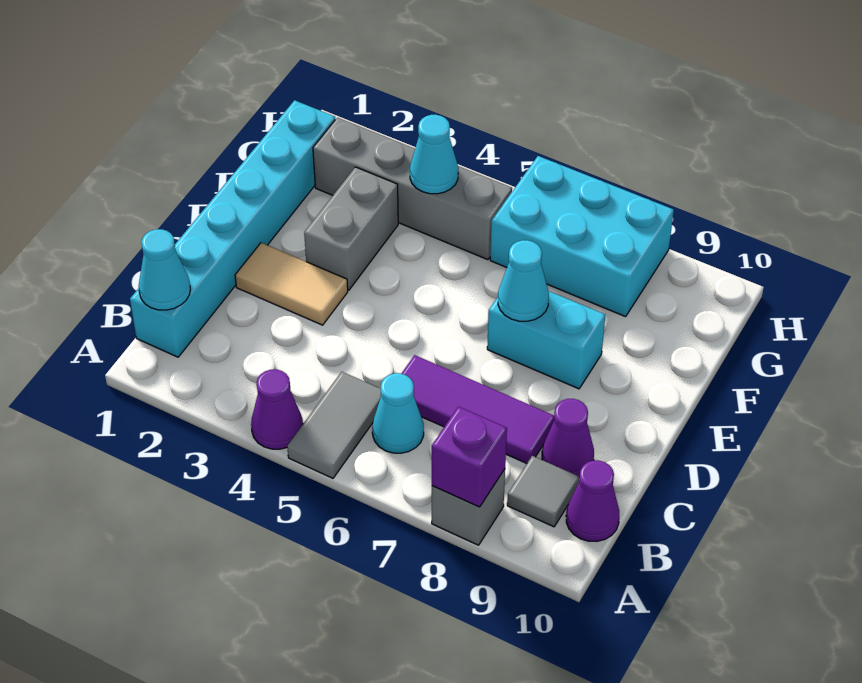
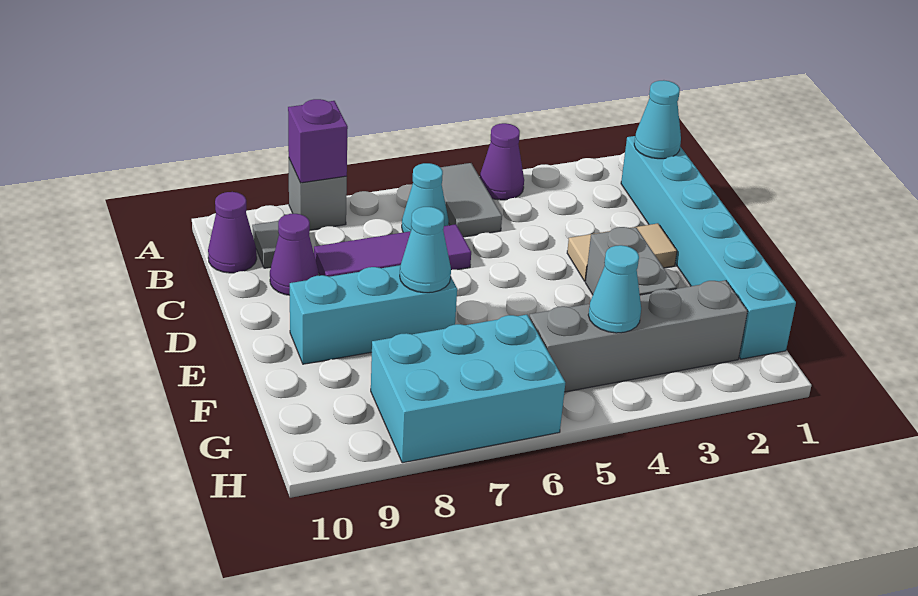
cyan 1x2 brick [487,291,605,389] -> cyan 1x3 brick [290,265,457,364]

